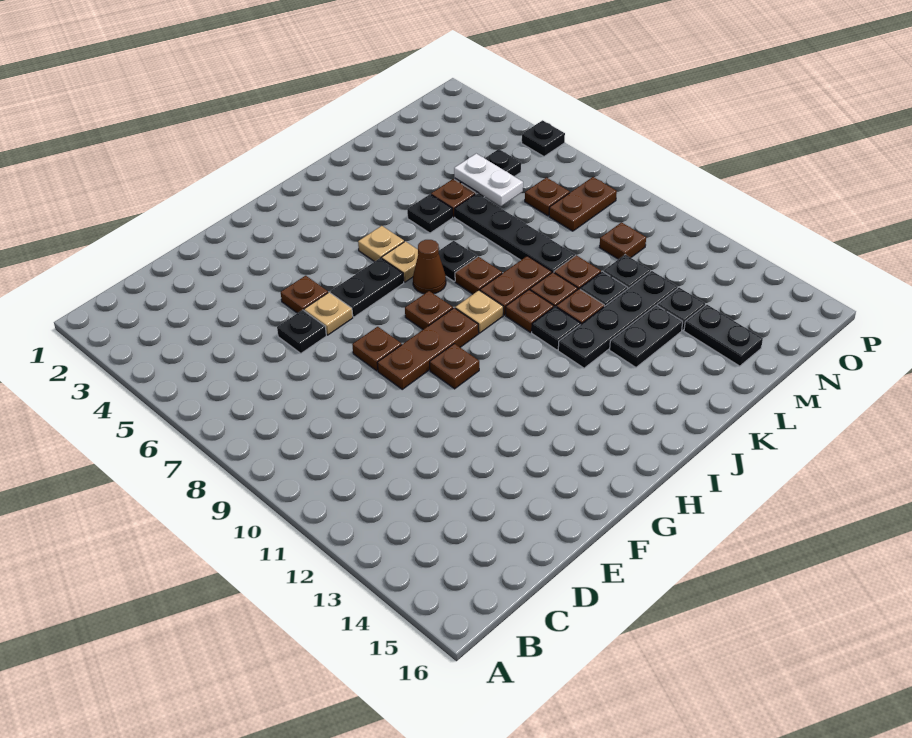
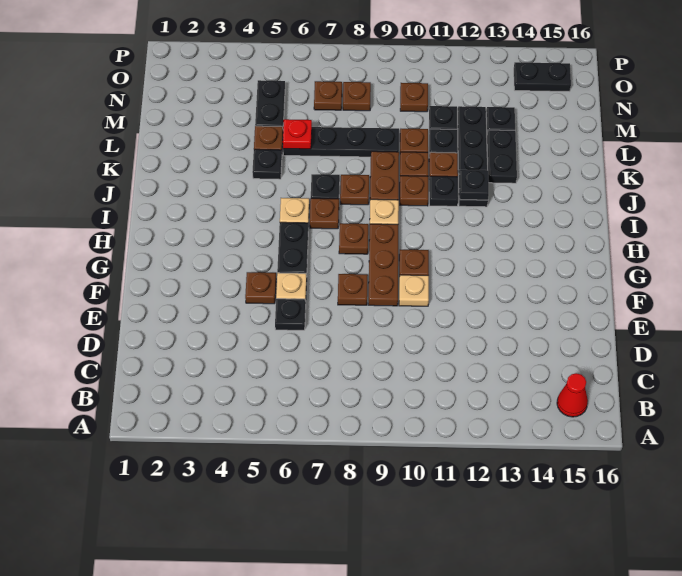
none -> red 1x1 cone [557,373,588,417]
tan 1x1 plate [358,226,404,262] -> tan 1x1 plate moved to [399,275,429,306]
brown 1x1 cone [413,240,446,294] -> brown 1x1 plate [310,198,339,229]
none -> red 1x1 plate [283,119,312,149]
white 1x2 plate [454,154,523,206] -> none
black 1x2 plate [684,305,763,366] -> black 1x2 plate moved to [514,62,571,91]
brown 1x2 plate [549,177,617,231] -> brown 1x1 plate [343,82,371,111]
black 1x1 plate [522,120,565,156] -> black 1x1 plate moved to [459,170,489,200]

